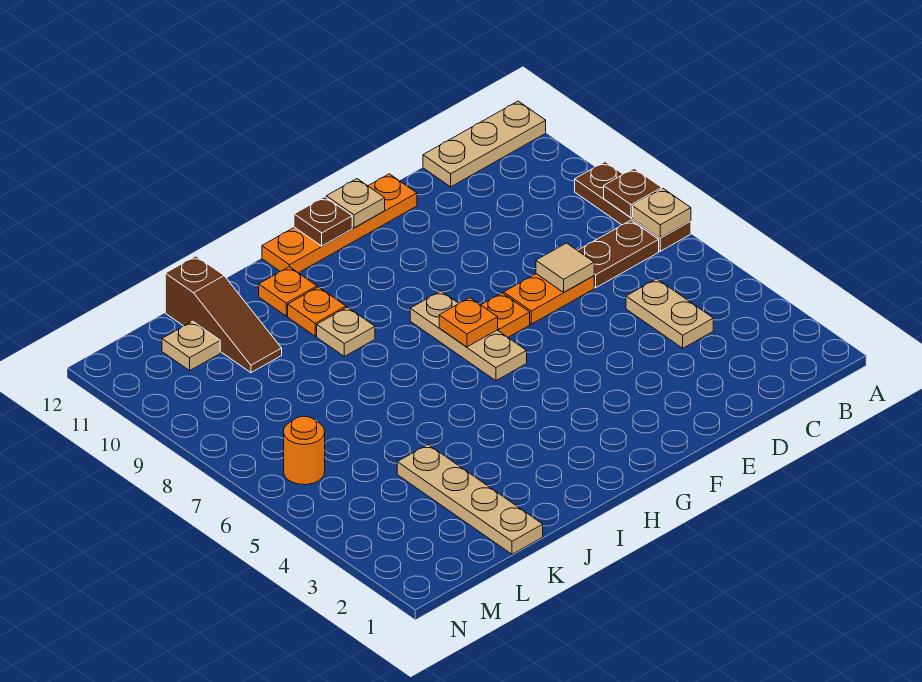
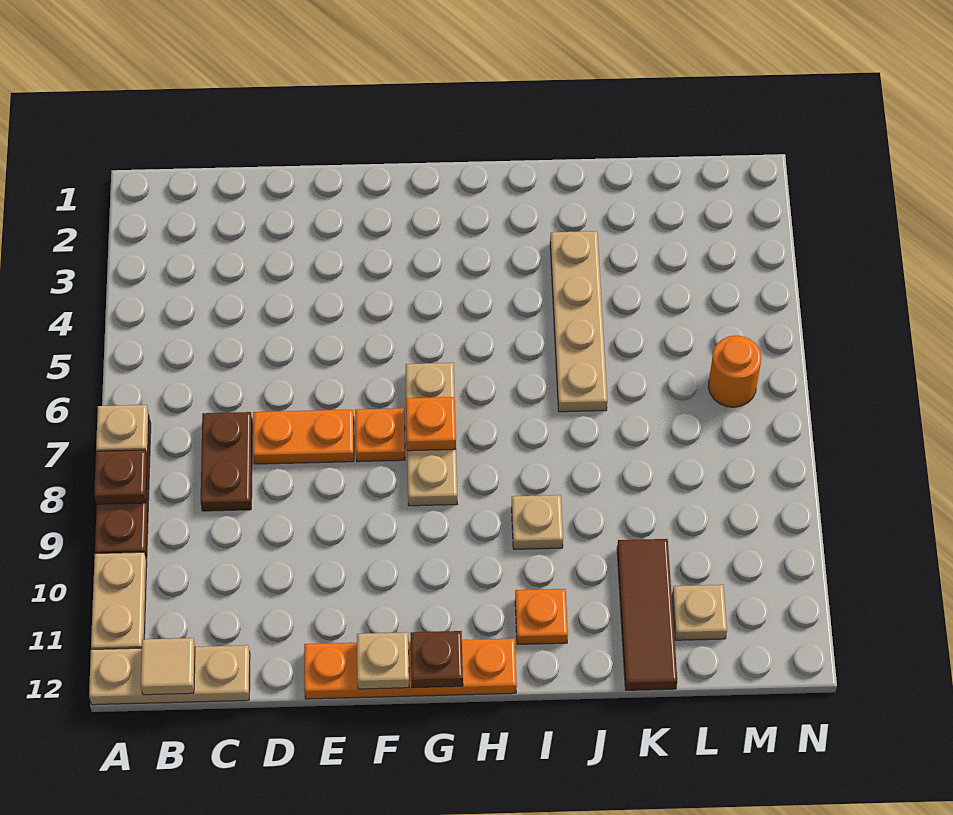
brown 1x2 plate [577,220,659,288] -> brown 1x2 plate turned to [201,412,252,511]
tan 1x2 plate [626,279,713,348] -> tan 1x2 plate moved to [91,552,147,649]
tan 1x1 tile [536,243,594,292] -> tan 1x1 tile moved to [141,638,195,695]
orange 1x1 plate [288,287,346,336] -> none
tan 1x4 plate [397,445,543,554] -> tan 1x4 plate moved to [550,231,607,412]
brown 1x3 slope [165,256,282,373] -> brown 1x3 tile [617,539,677,690]

